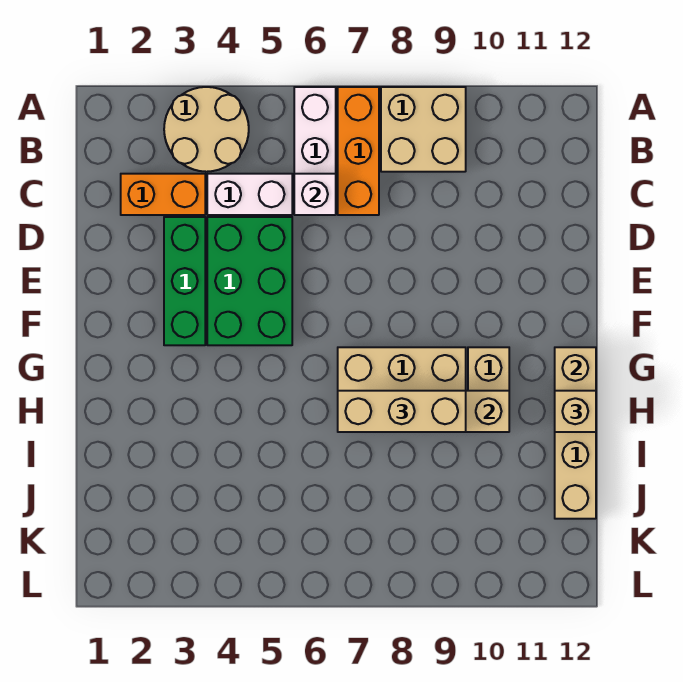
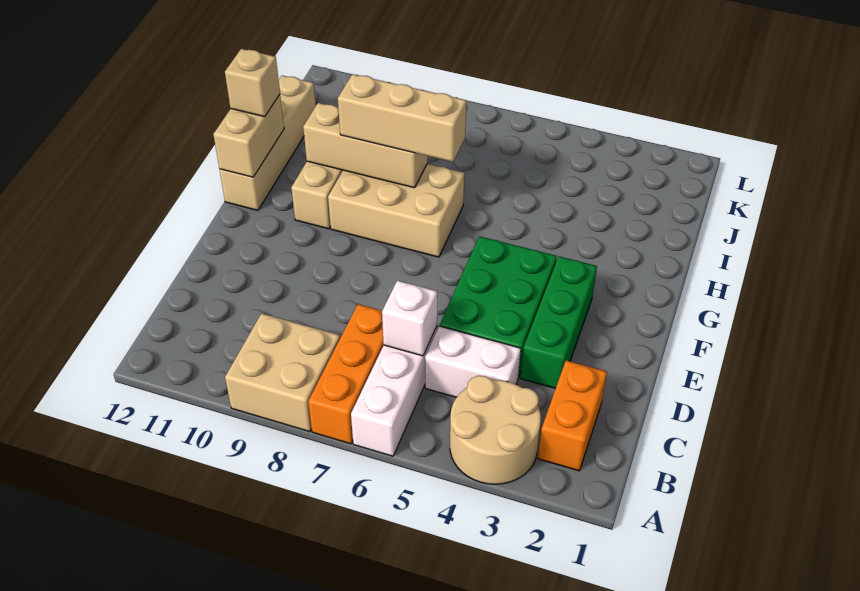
orange 1x2 brick [121,174,205,215] -> orange 1x2 brick turned to [538,360,607,471]

